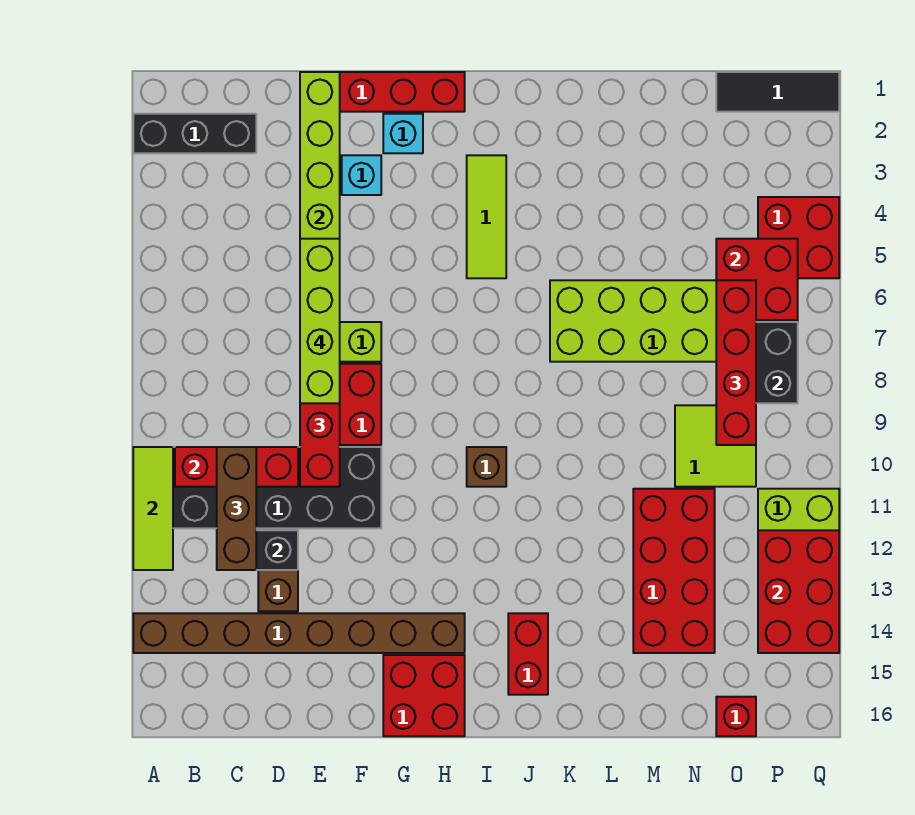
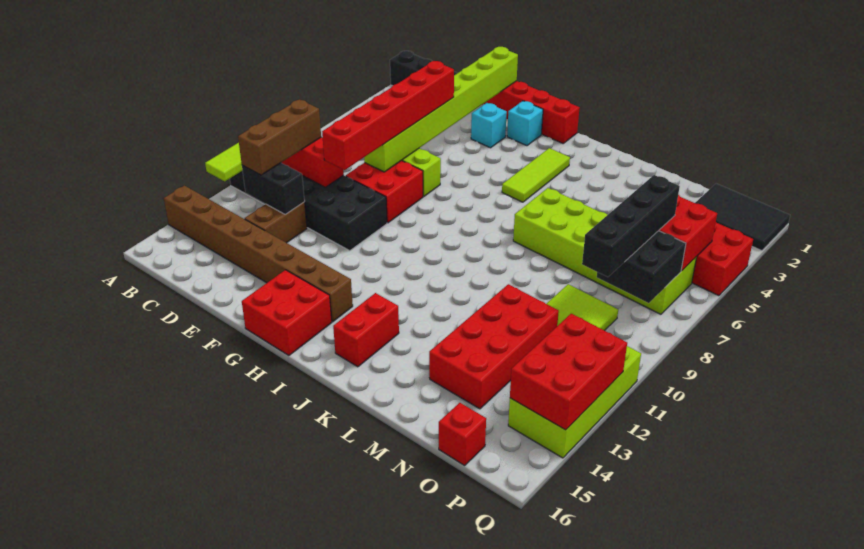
lime 1x4 brick [300,239,340,403] -> none
brown 1x1 brick [467,447,506,487] -> none
black 1x3 tile [716,72,839,112] -> black 2x3 tile [695,184,790,251]
red 1x4 brick [716,280,756,445] -> black 1x4 brick [582,175,680,277]

